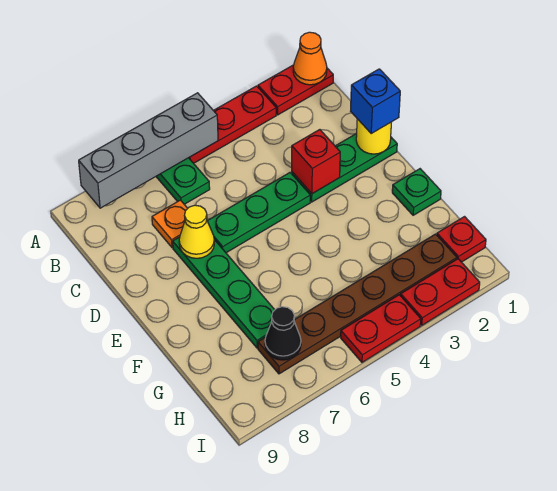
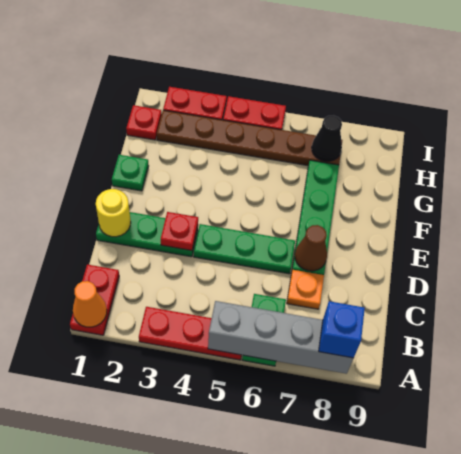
red 1x2 plate [258,65,333,115] -> red 1x2 plate turned to [70,264,119,335]
blue 1x1 brick [351,69,400,133] -> blue 1x1 brick moved to [319,301,365,358]
red 1x1 brick [292,130,340,194] -> red 1x1 plate [161,212,198,251]
yellow 1x1 cone [179,205,214,258] -> brown 1x1 cone [295,225,327,271]

